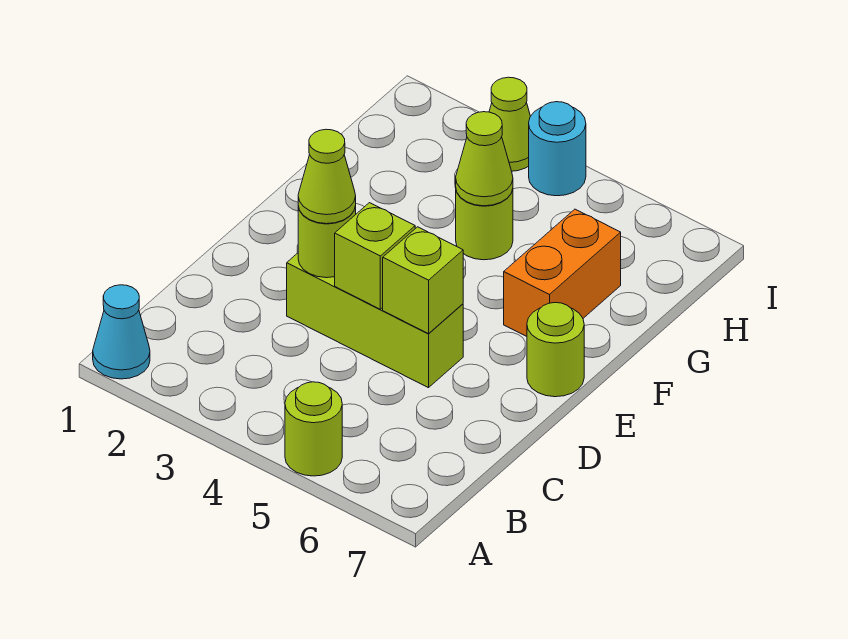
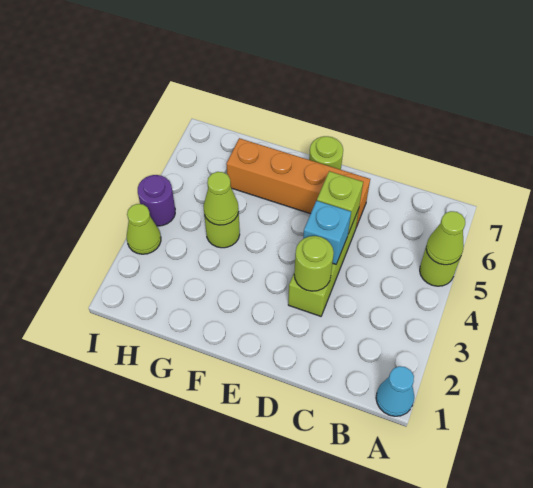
lime 1x1 cone [298,129,356,224] -> lime 1x1 cone moved to [426,211,465,265]
lime 1x1 brick [335,203,415,309] -> cyan 1x1 brick [303,201,351,264]
orange 1x2 brick [504,209,621,336] -> orange 1x4 brick [226,138,370,227]
cyan 1x1 round brick [529,102,586,196] -> purple 1x1 round brick [138,175,175,226]

